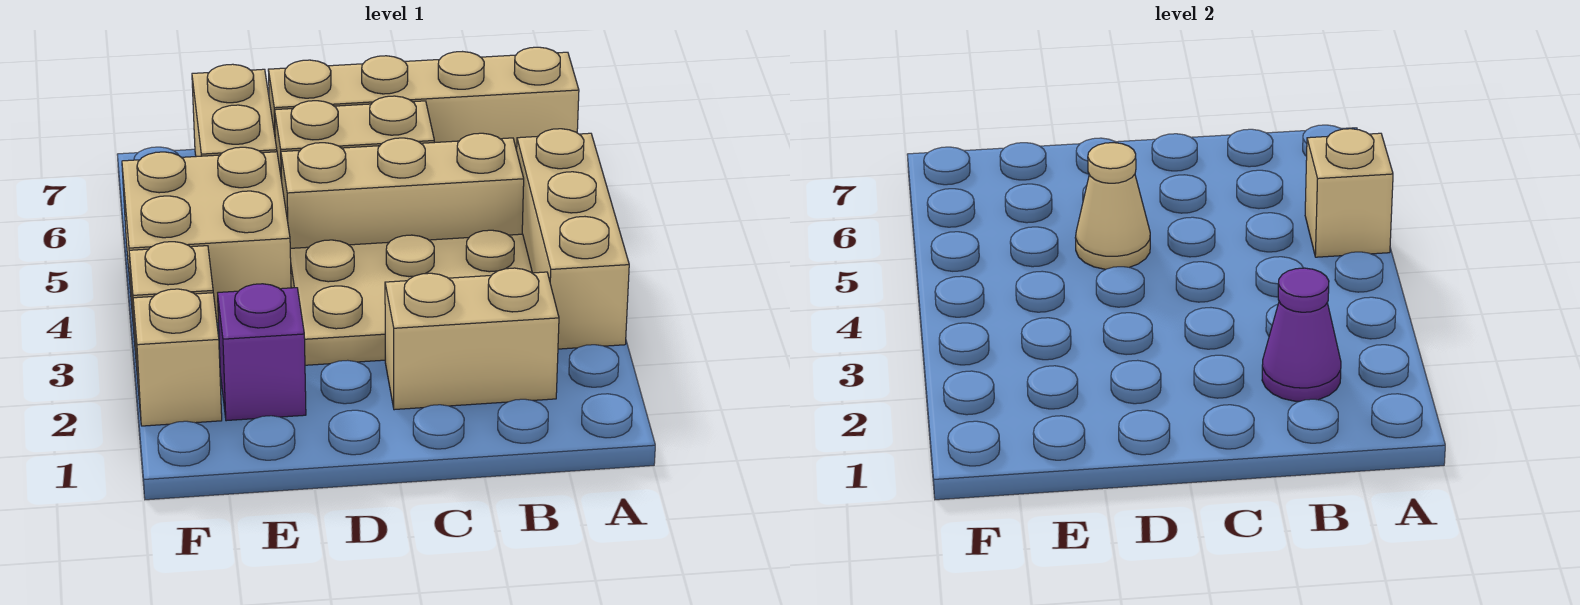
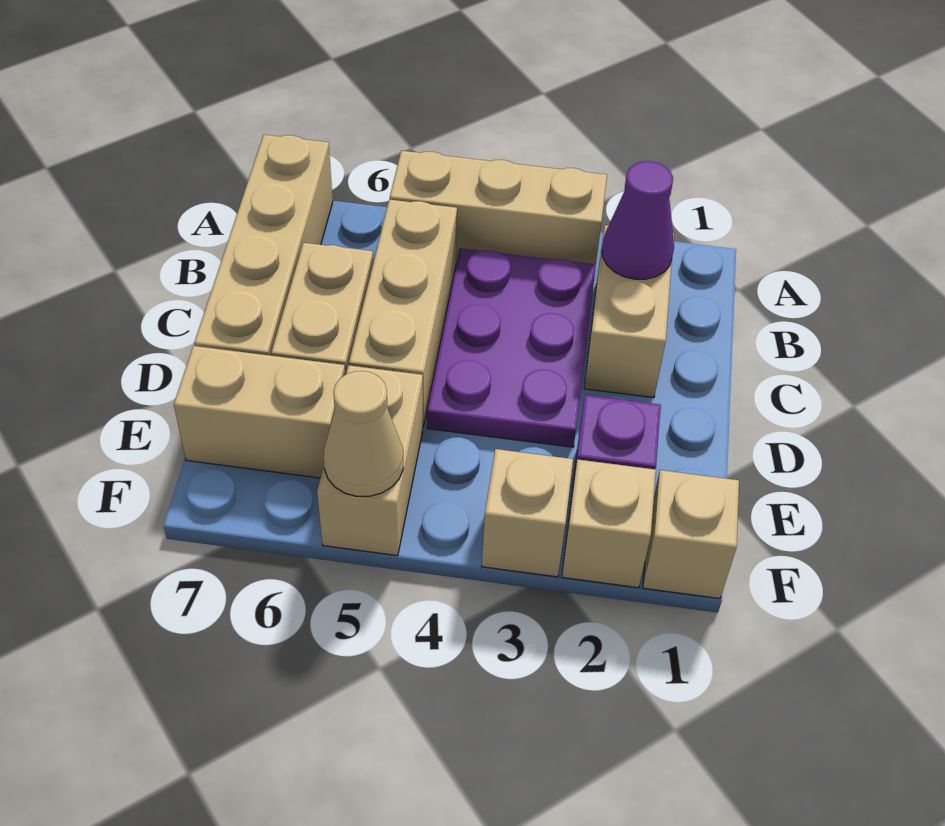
tan 1x1 brick [1305,129,1393,257] -> tan 1x1 brick moved to [643,470,739,599]
tan 2x3 plate [290,230,532,365] -> purple 2x3 plate [427,248,596,447]
tan 1x1 cone [1075,143,1150,269] -> tan 1x1 cone moved to [324,371,403,496]
tan 2x2 brick [122,147,291,323] -> tan 1x2 brick [317,365,423,556]

